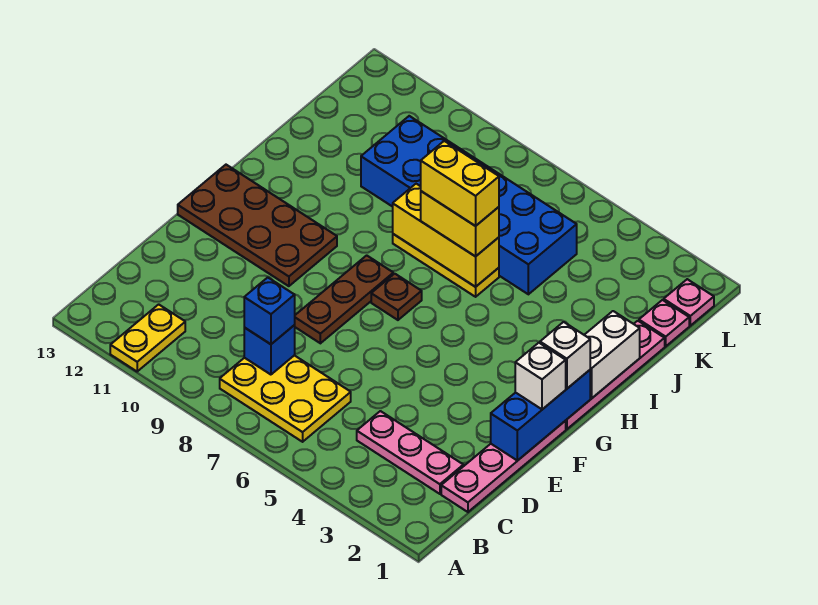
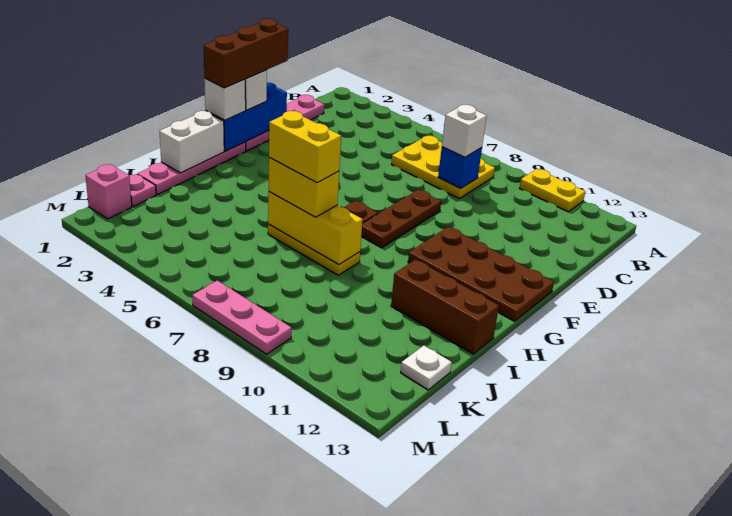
yellow 1x2 plate [110,304,185,371] -> yellow 1x2 plate turned to [520,169,585,212]
pink 1x3 plate [357,411,463,494] -> pink 1x3 plate moved to [192,280,291,354]
blue 1x1 brick [244,278,295,344] -> white 1x1 brick [442,105,487,157]
none -> brown 1x3 brick [204,18,288,88]
none -> brown 1x3 brick [391,260,499,354]
blue 2x6 brick [361,116,577,294] -> none
none -> white 1x1 plate [401,346,452,390]
pink 1x1 plate [664,279,714,326] -> pink 1x1 brick [85,164,132,219]

